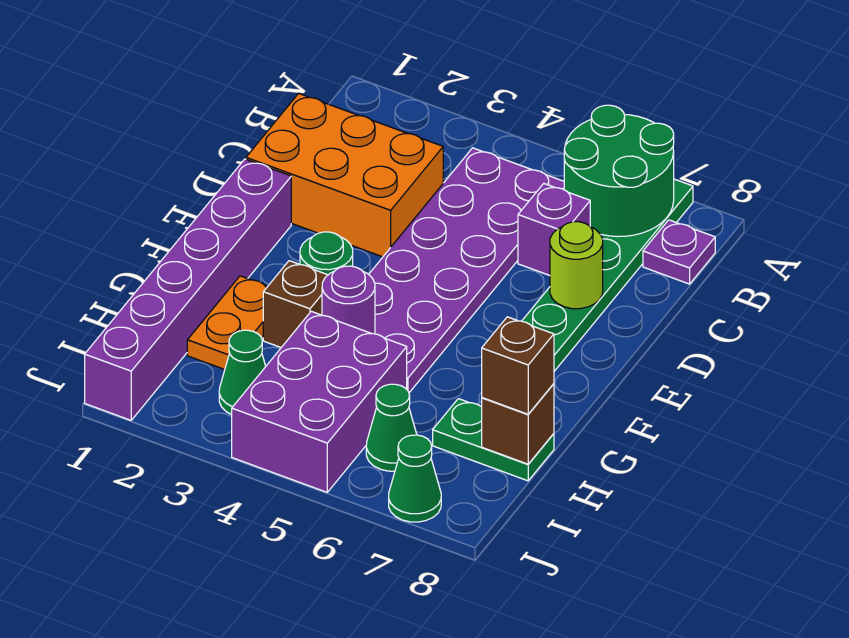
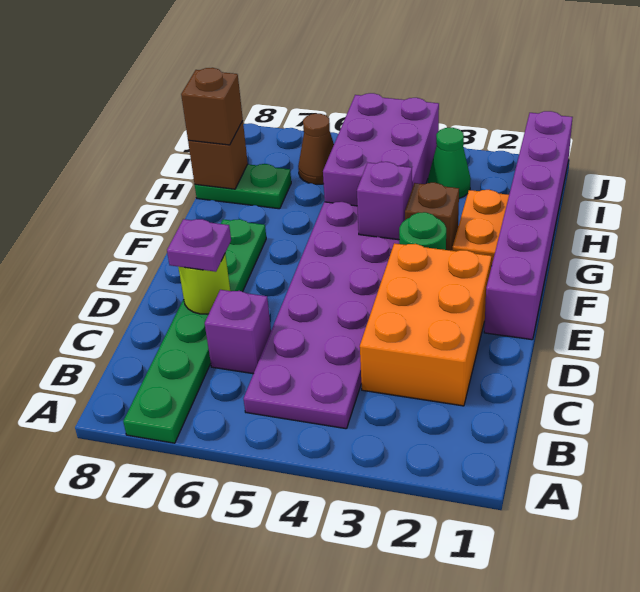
green 2x2 round brick [564,105,674,237] -> none
purple 1x1 plate [643,220,715,284] -> purple 1x1 plate moved to [167,219,231,272]
orange 2x3 brick [246,93,443,257] -> orange 2x3 brick turned to [360,243,492,406]
purple 1x1 round brick [322,266,375,334] -> purple 1x1 brick [357,162,412,240]
green 1x1 cone [366,384,417,471] -> brown 1x1 cone [298,114,334,184]
green 1x1 cone [389,435,441,522] -> none

